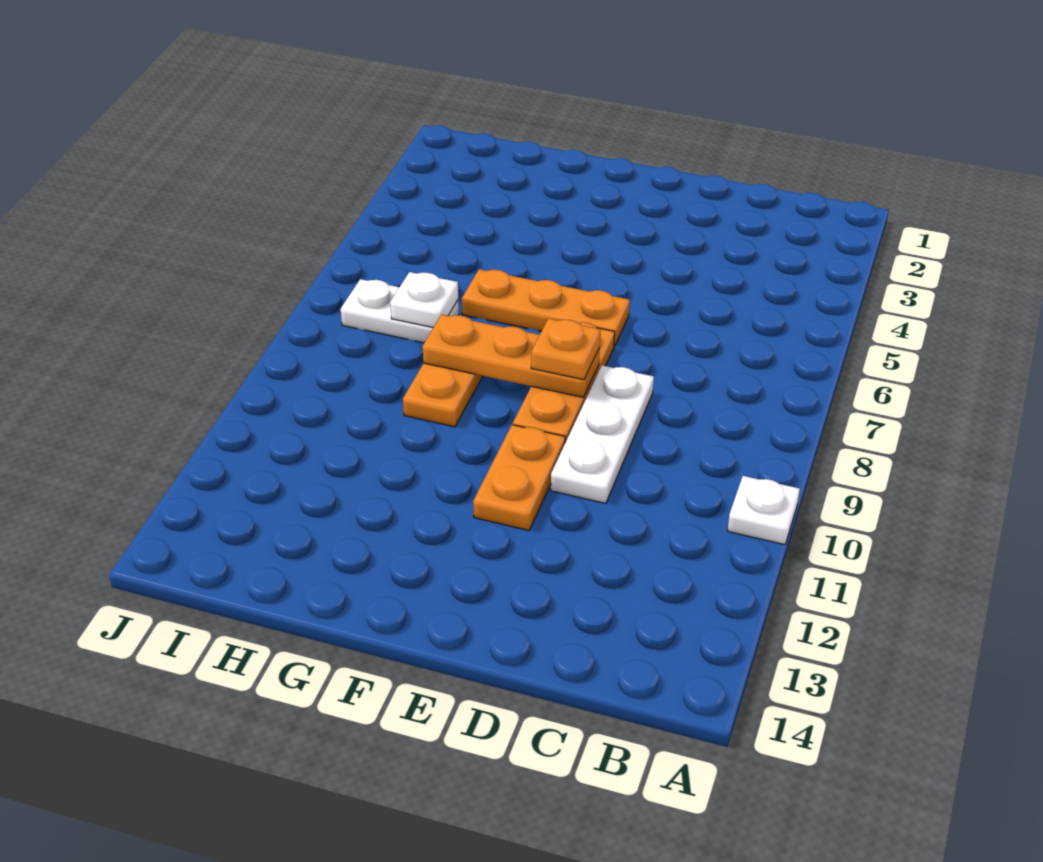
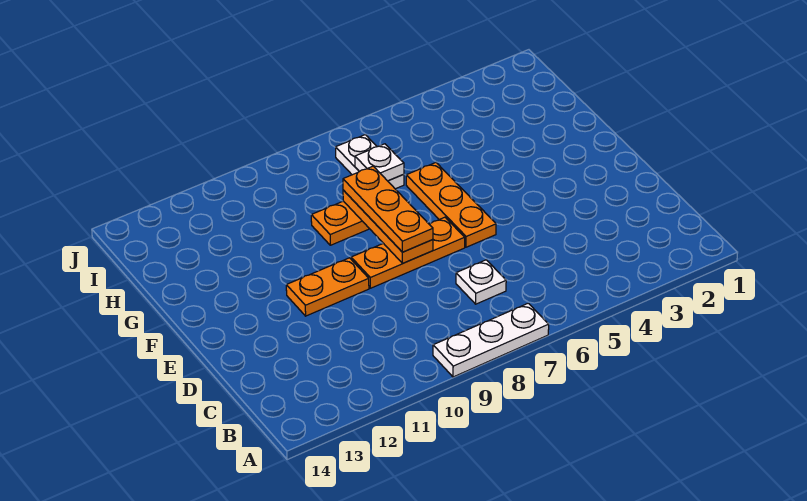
white 1x1 plate [728,476,800,545] -> white 1x1 plate moved to [456,260,506,304]
white 1x3 plate [551,366,654,503] -> white 1x3 plate moved to [433,303,549,377]
orange 1x1 plate [531,319,600,380] -> orange 1x3 plate [343,166,433,252]

